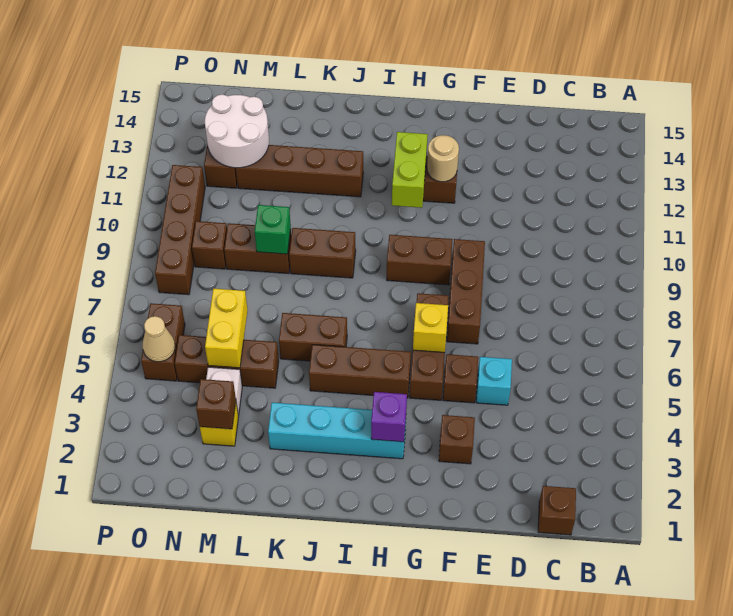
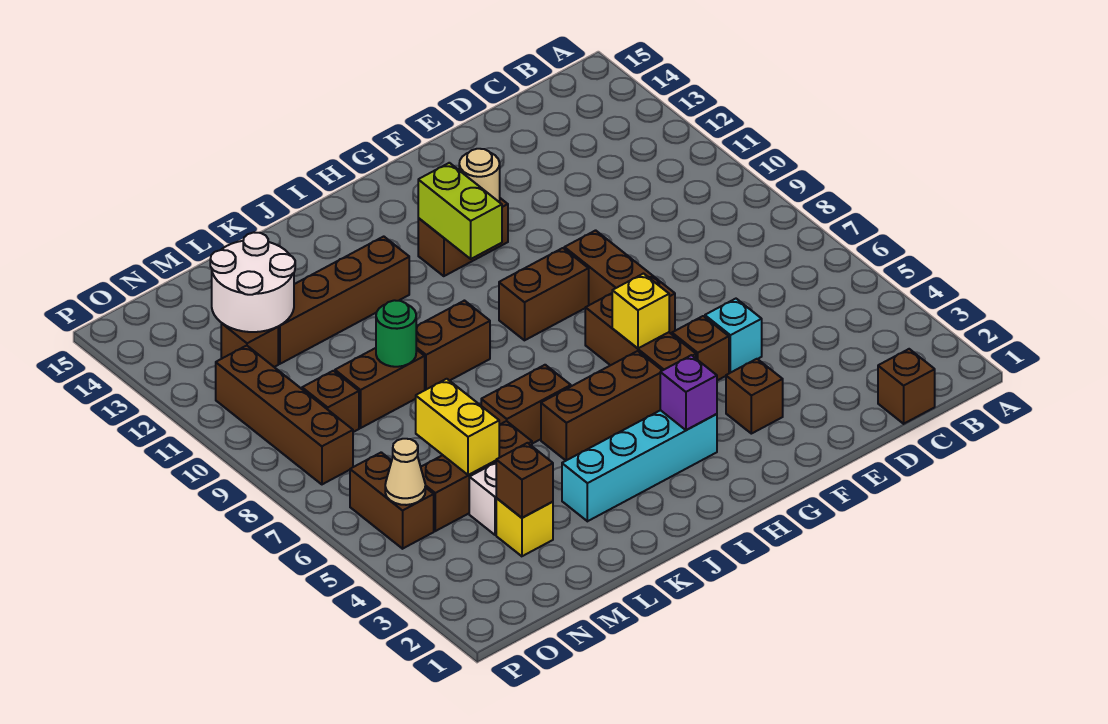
green 1x1 brick [255,205,291,254] -> green 1x1 round brick [376,300,416,367]

